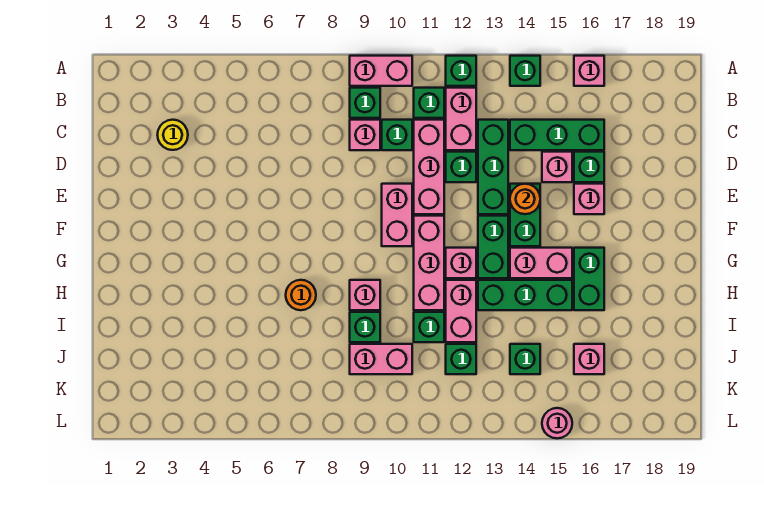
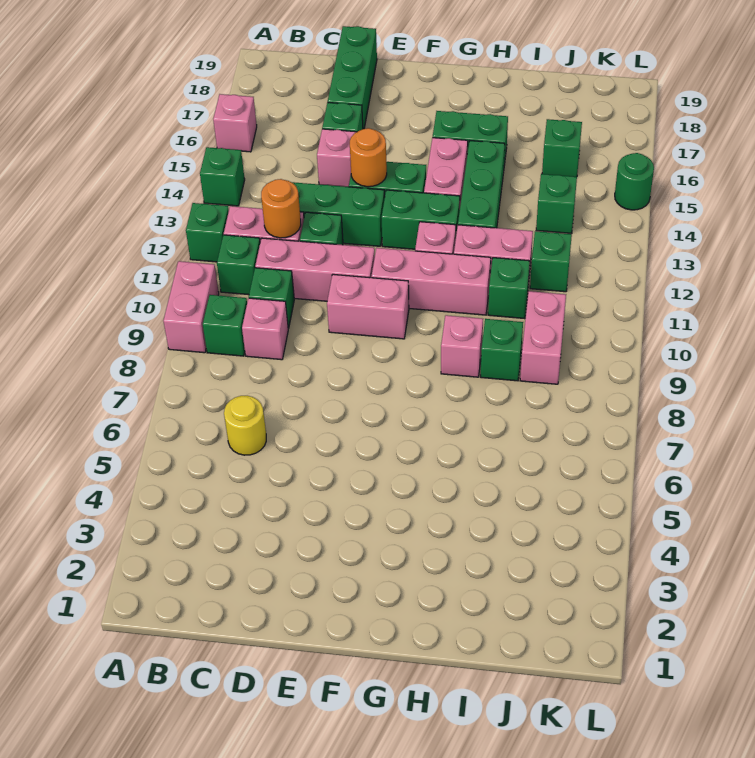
yellow 1x1 round brick [158,120,188,150] -> yellow 1x1 round brick moved to [224,396,266,455]
green 1x3 brick [510,120,604,150] -> green 1x3 brick moved to [328,26,377,129]
pink 1x1 brick [574,184,604,214] -> none
orange 1x1 round brick [286,280,316,310] -> orange 1x1 round brick moved to [261,179,301,238]
pink 1x1 brick [574,344,604,374] -> green 1x1 brick [542,119,582,177]
pink 1x1 round brick [542,408,572,438] -> green 1x1 round brick [615,153,654,210]

